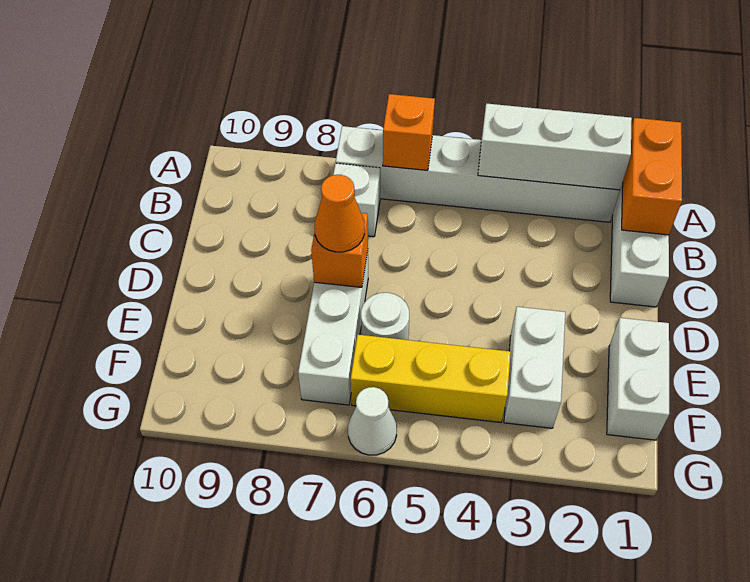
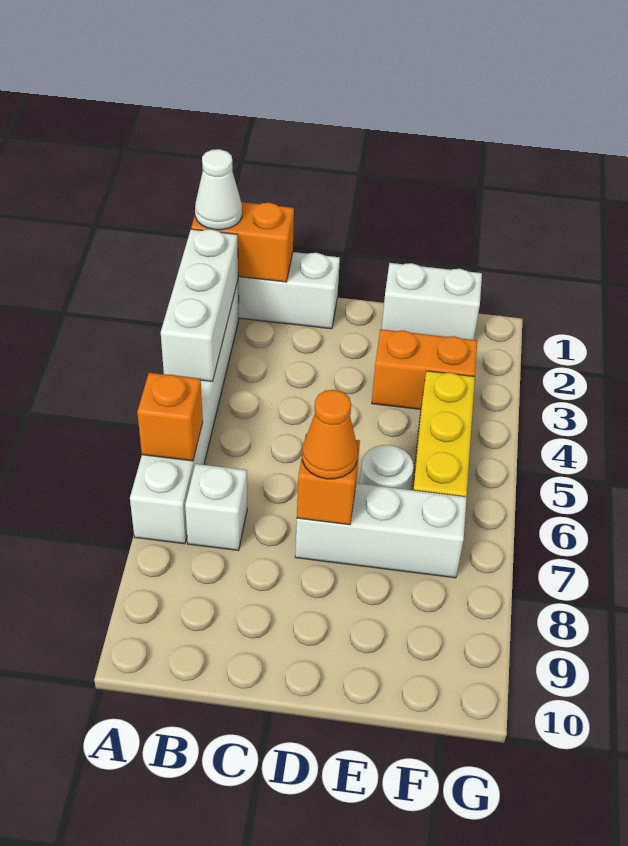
white 1x2 brick [504,307,565,428] -> orange 1x2 brick [372,329,477,409]
white 1x1 cone [348,387,397,455] -> white 1x1 cone moved to [195,149,242,230]

